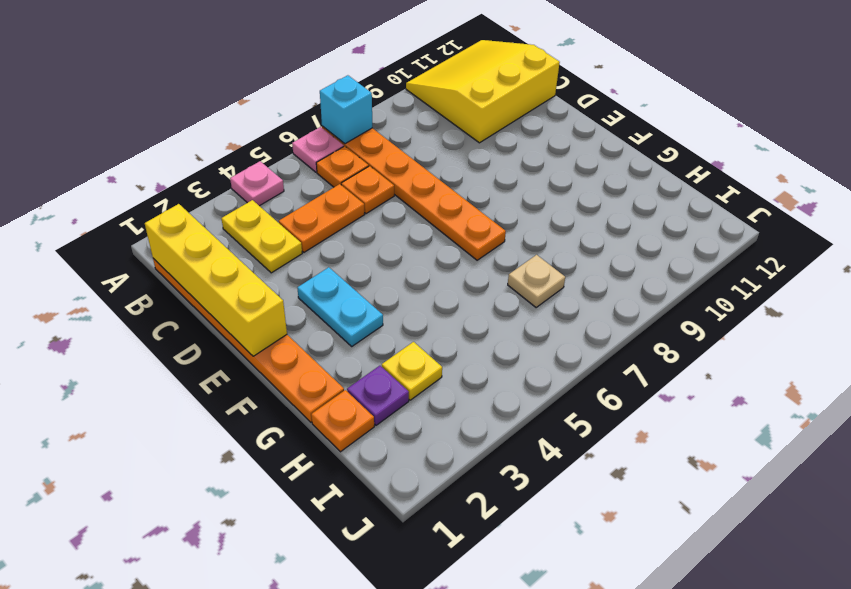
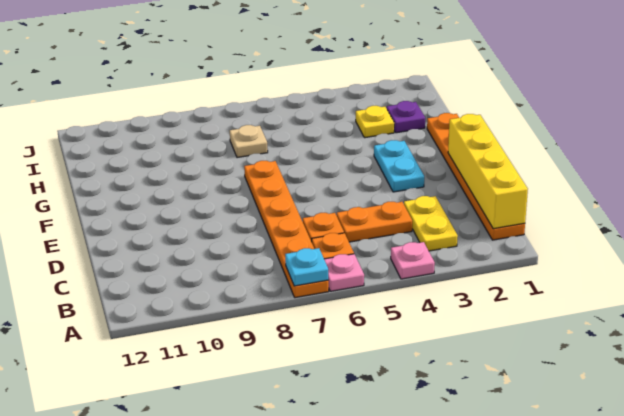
cyan 1x1 brick [320,75,372,144] -> cyan 1x1 plate [285,248,328,286]
yellow 3x3 slope [406,40,560,143] -> none
orange 1x1 plate [311,390,374,452] -> none

